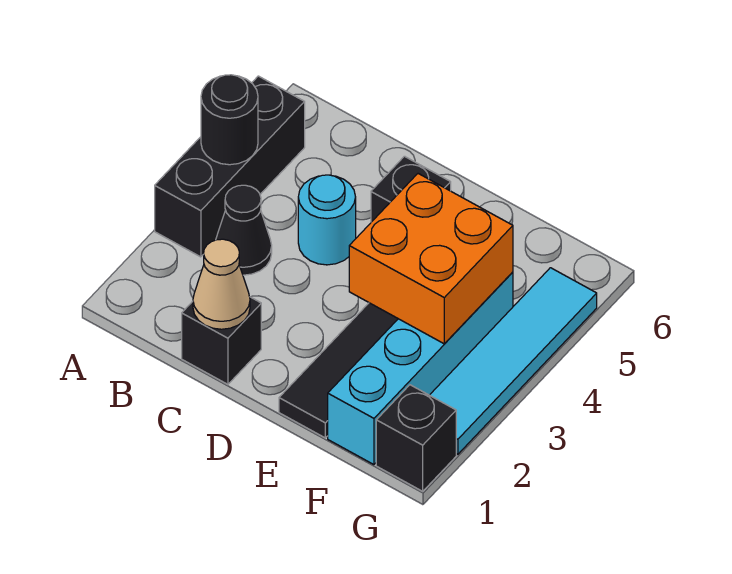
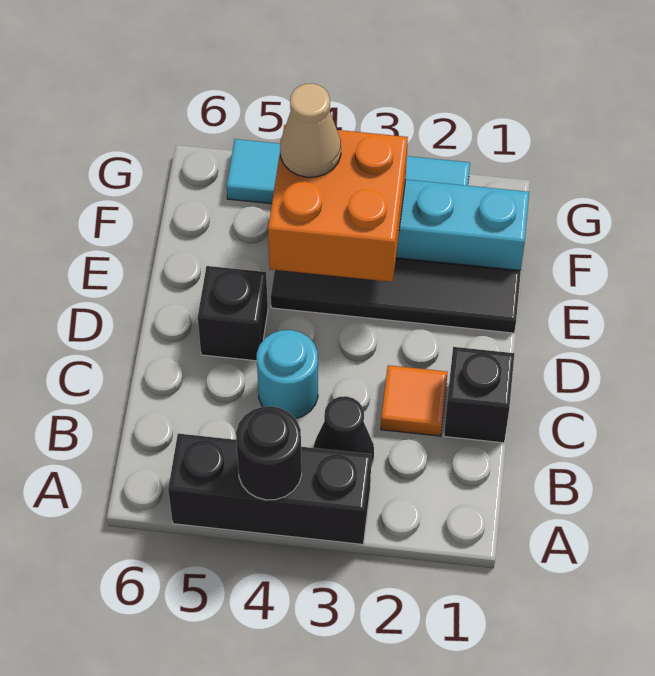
tan 1x1 cone [193,239,250,329] -> tan 1x1 cone moved to [280,83,341,177]
none -> orange 1x1 tile [381,365,448,436]
black 1x1 brick [376,385,456,491] -> none

